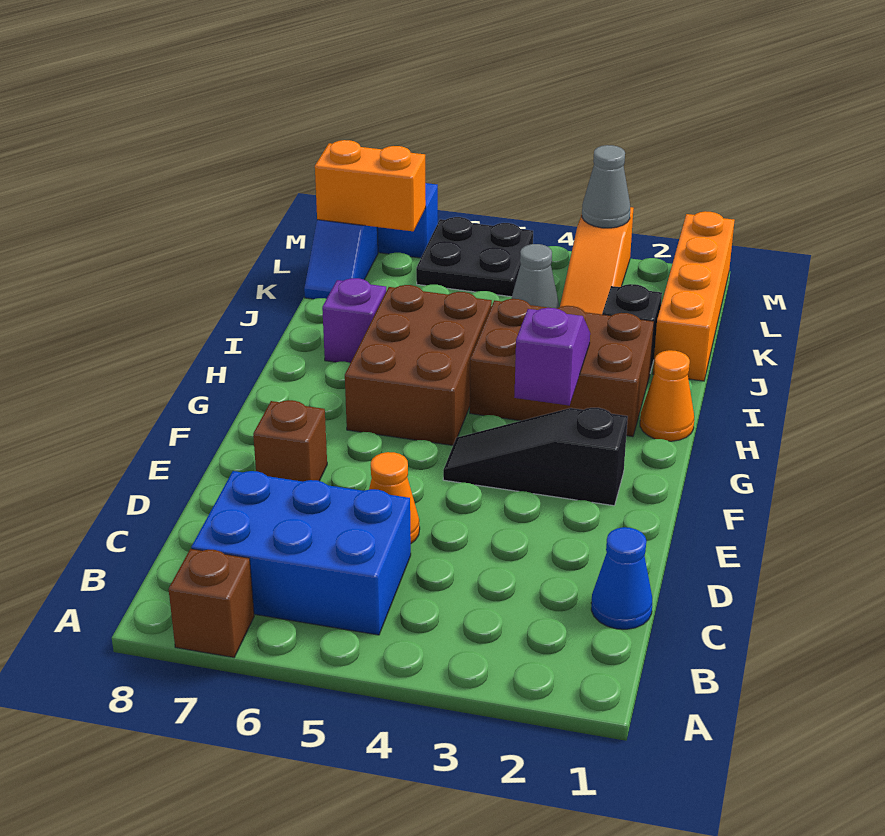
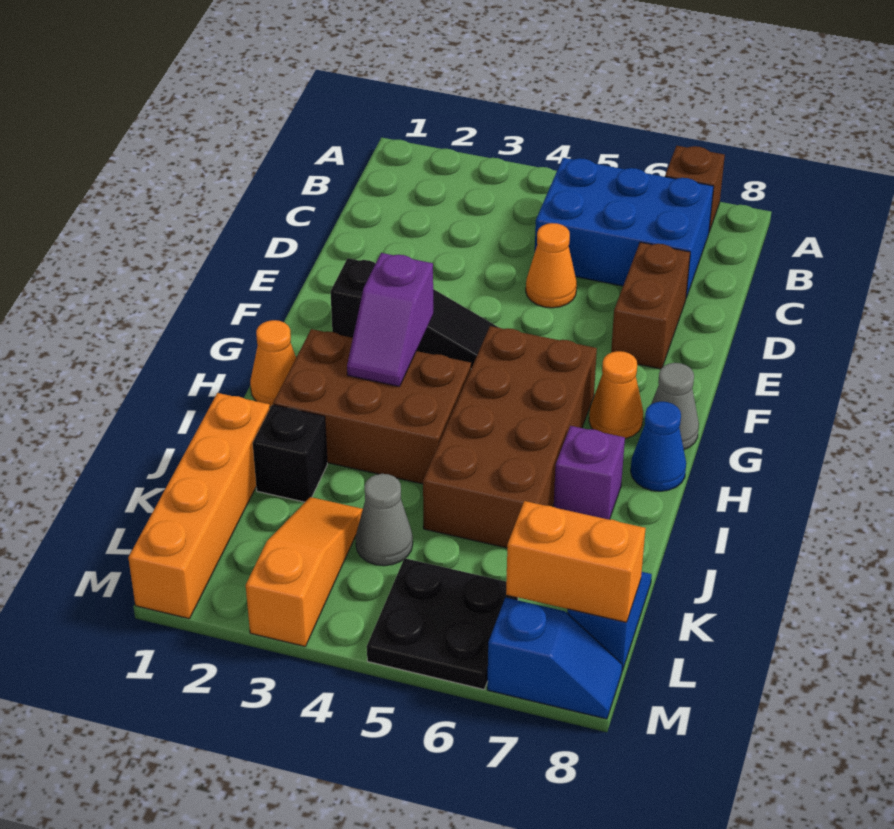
blue 1x1 cone [591,527,652,629] -> blue 1x1 cone moved to [631,402,686,491]
brown 1x1 brick [253,400,327,482] -> brown 1x2 brick [611,242,690,369]
brown 2x3 brick [345,285,492,445] -> brown 2x4 brick [423,326,597,548]
none -> orange 1x1 cone [589,351,643,439]
grey 1x1 cone [582,145,630,228] -> grey 1x1 cone moved to [651,363,699,449]

